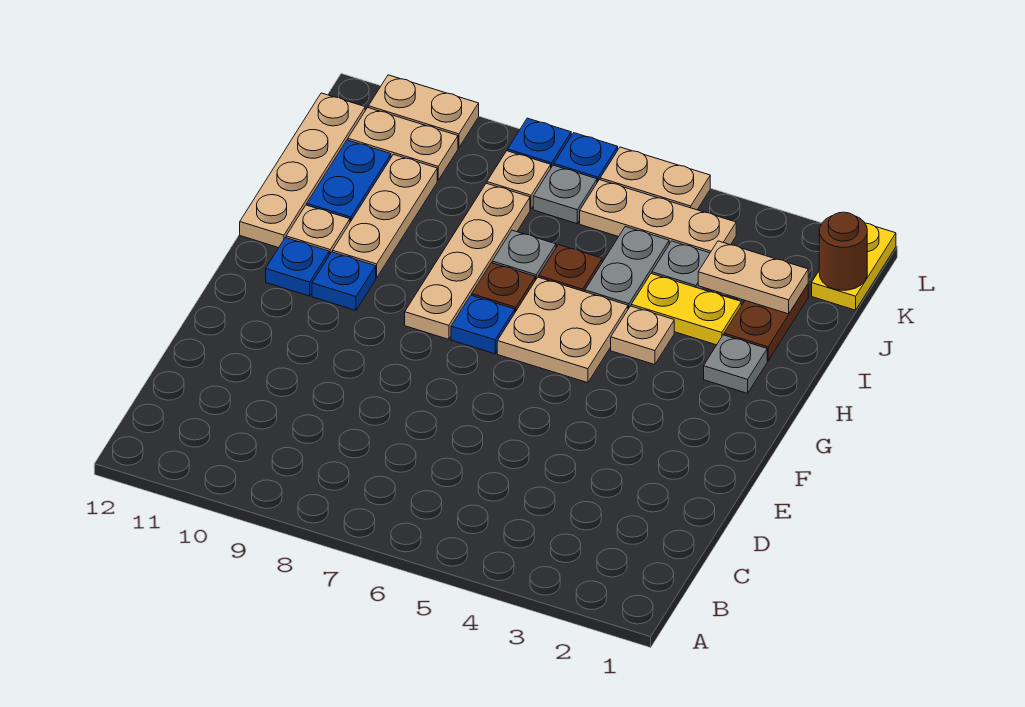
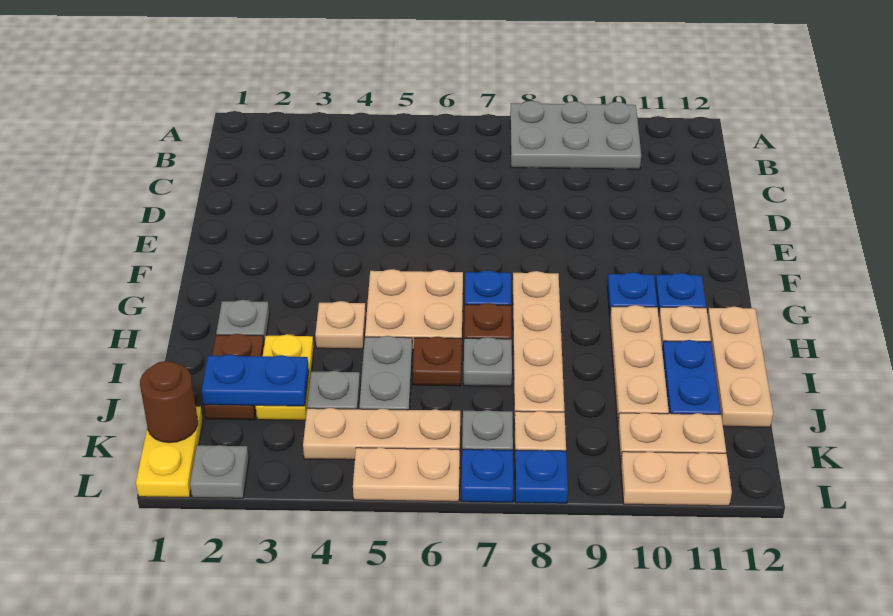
none -> grey 2x3 plate [510,101,641,169]
tan 1x4 plate [240,93,365,248] -> tan 1x3 plate [708,306,773,427]
yellow 1x2 plate [631,274,741,345] -> yellow 1x2 plate turned to [256,334,314,420]
tan 1x2 plate [698,241,808,314] -> blue 1x2 plate [202,355,309,406]
none -> grey 1x1 plate [190,445,249,498]

